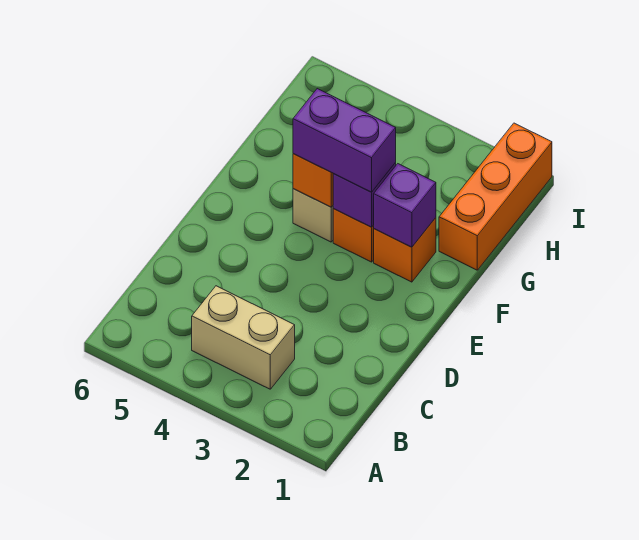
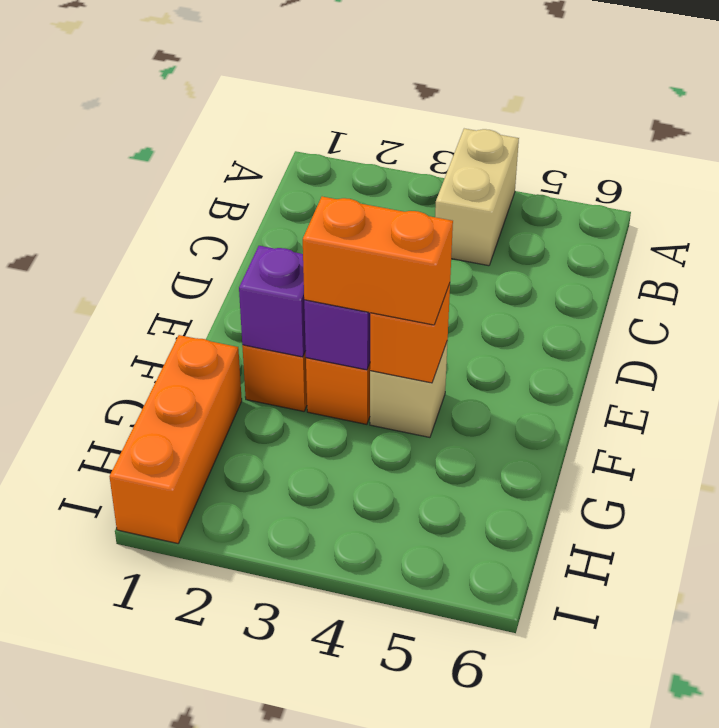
tan 1x2 brick [192,286,295,389] -> tan 1x2 brick turned to [435,129,519,266]
purple 1x2 brick [293,89,396,192] -> orange 1x2 brick [303,197,453,325]

